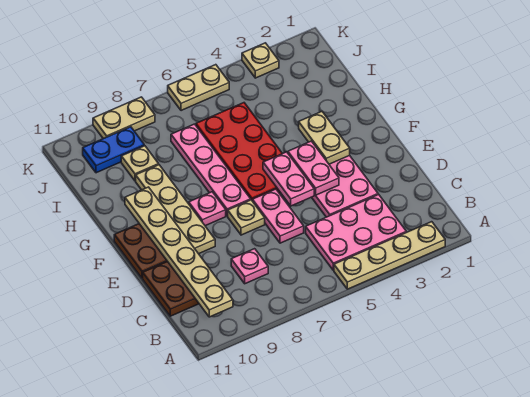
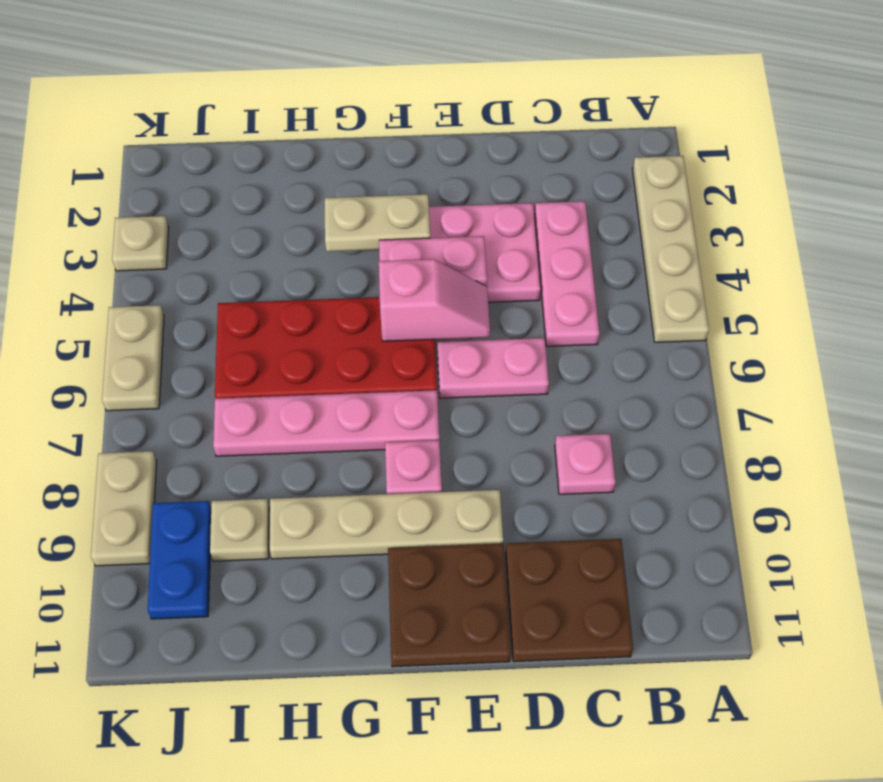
pink 2x3 plate [306,195,406,270] -> pink 1x3 plate [535,201,599,346]
tan 1x6 plate [125,187,233,317] -> none
pink 1x2 plate [263,152,314,206] -> pink 1x2 slope [379,259,490,341]
tan 1x1 plate [228,200,265,235] -> none

